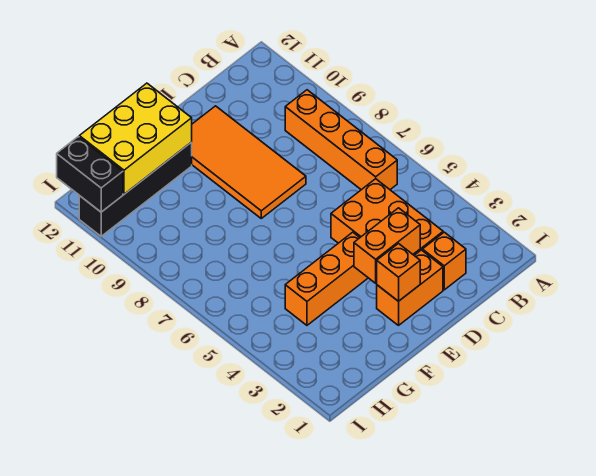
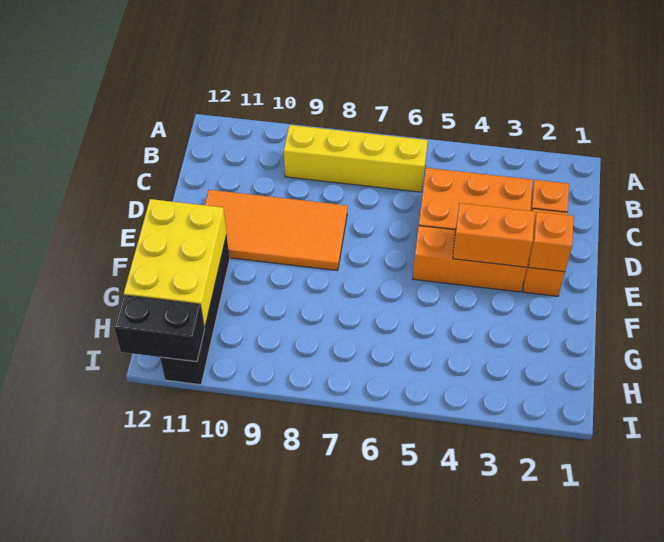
orange 1x4 brick [285,90,397,190] -> yellow 1x4 brick [284,125,428,192]
orange 1x2 brick [354,208,420,283] -> orange 1x2 brick turned to [453,203,535,267]
orange 1x3 brick [285,232,368,325] -> orange 1x3 brick turned to [413,226,527,292]

